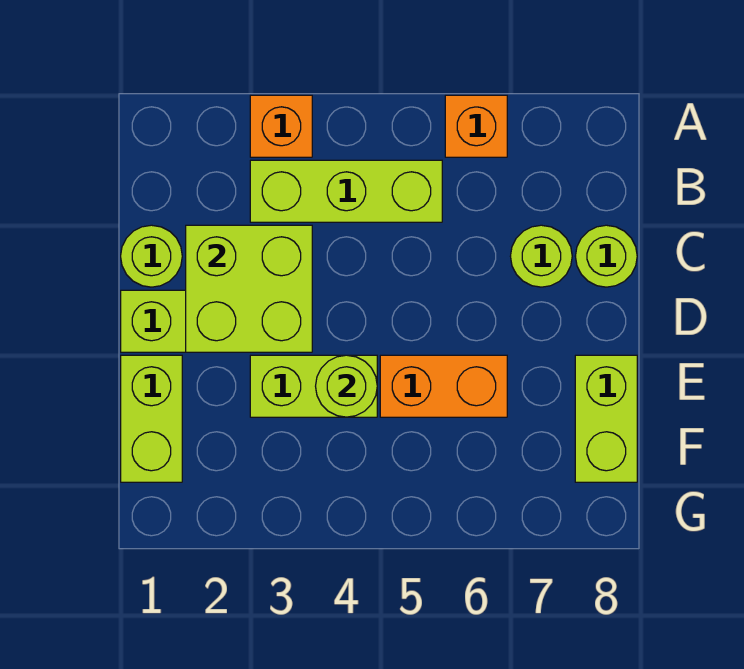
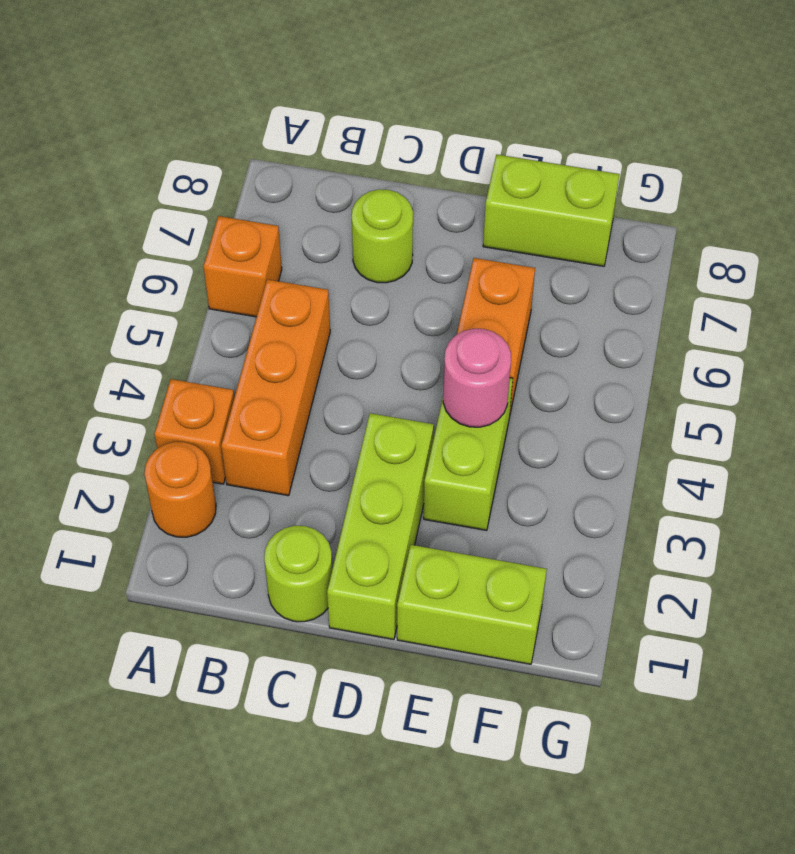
none -> orange 1x1 round brick [144,442,216,537]
lime 1x3 brick [250,160,442,222] -> orange 1x3 brick [221,280,330,496]
lime 2x2 brick [186,225,312,352] -> none
lime 1x1 round brick [575,225,637,287] -> none
lime 1x1 round brick [316,355,377,417] -> pink 1x1 round brick [443,329,511,427]

